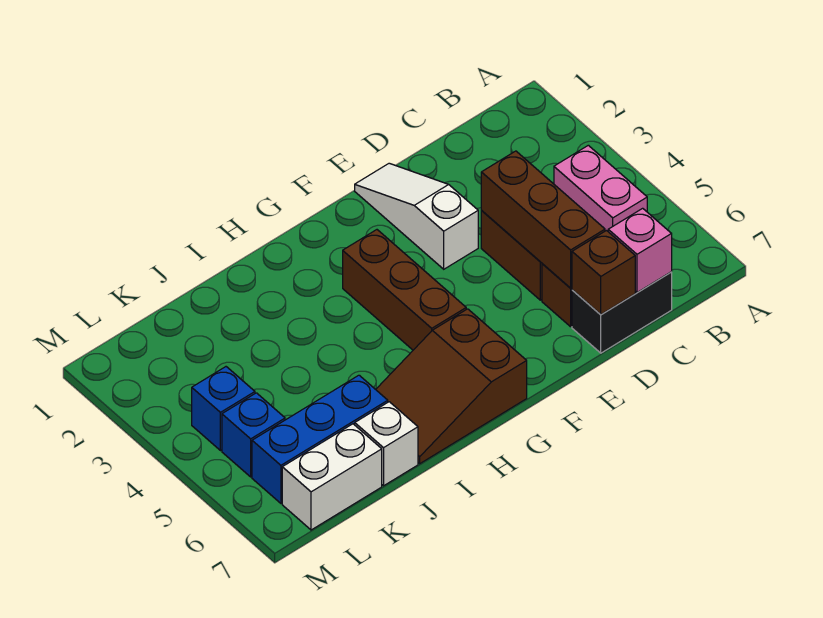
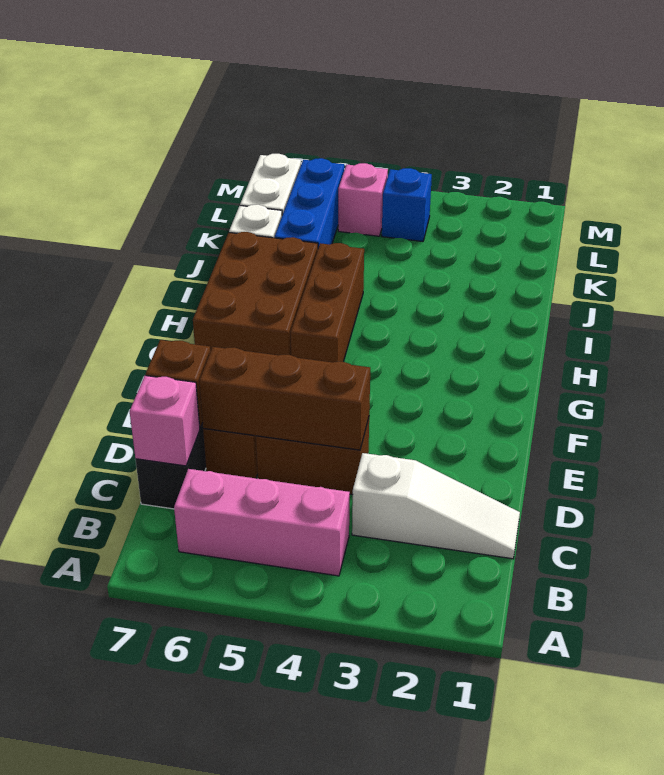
pink 1x2 brick [554,145,647,231] -> pink 1x3 brick [174,469,350,576]
white 1x3 slope [355,163,478,269] -> white 1x3 slope moved to [352,453,520,559]
brown 1x3 brick [343,230,466,350] -> brown 1x3 brick turned to [290,243,364,362]
brown 2x3 slope [376,309,527,464] -> brown 2x3 brick [193,232,318,355]
blue 1x1 brick [222,393,285,477] -> pink 1x1 brick [338,163,388,236]

